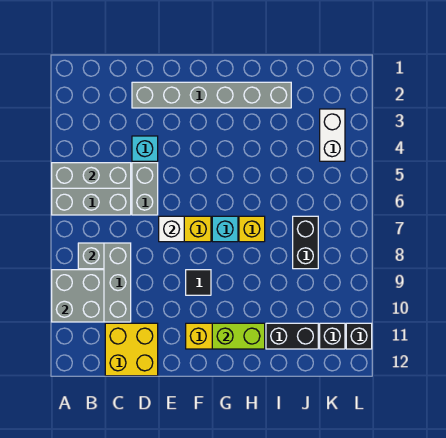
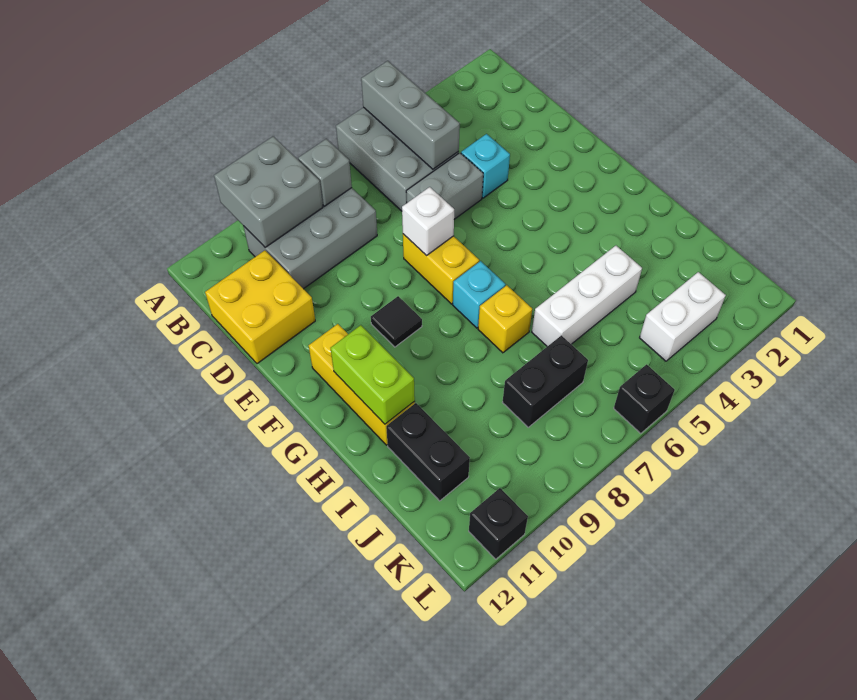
grey 1x6 brick [132,82,291,108] -> none
none -> white 1x3 brick [532,246,642,346]
black 1x1 brick [320,323,345,349] -> black 1x1 brick moved to [614,364,675,434]

